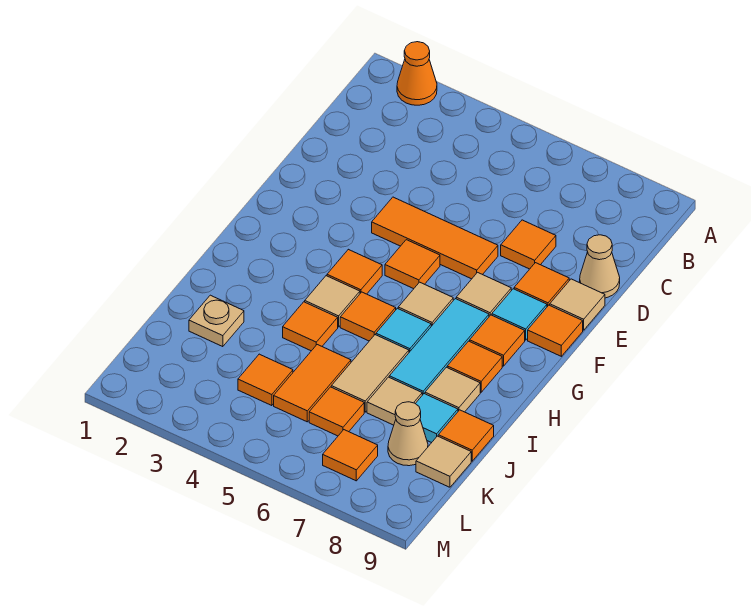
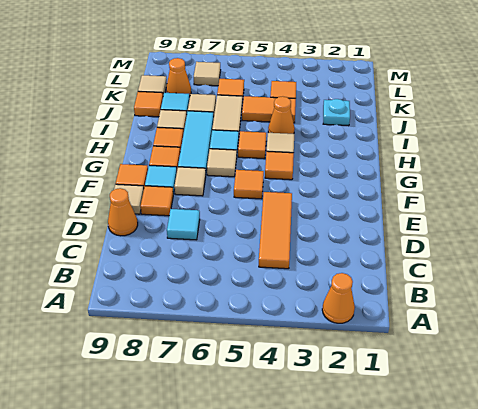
orange 1x1 tile [501,220,556,269] -> cyan 1x1 tile [167,209,200,240]
tan 1x1 cone [580,235,620,298] -> orange 1x1 cone [108,188,138,236]
orange 1x3 tile [372,197,498,279] -> orange 1x3 tile turned to [259,192,292,269]
orange 1x1 tile [283,302,338,351] -> orange 1x1 cone [268,97,295,134]
tan 1x1 plate [189,295,244,347] -> cyan 1x1 plate [323,99,350,126]
orange 1x2 tile [274,345,351,422] -> orange 1x2 tile turned to [242,96,296,123]
tan 1x1 cone [388,402,428,466] -> orange 1x1 cone [166,58,191,96]
orange 1x1 tile [323,430,378,481] -> tan 1x1 tile [194,62,221,86]

